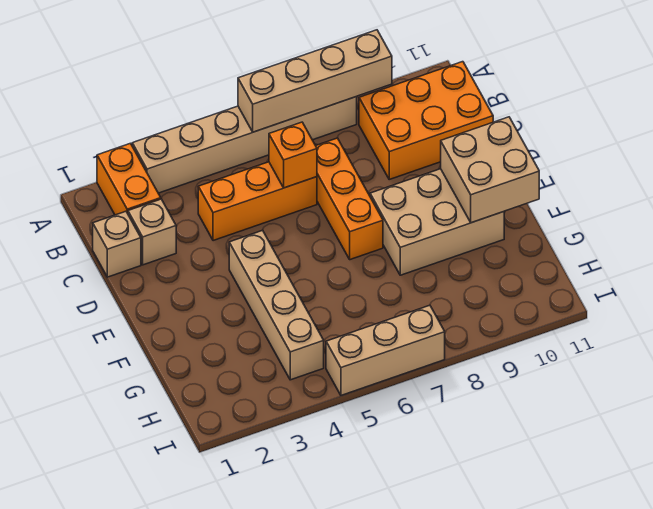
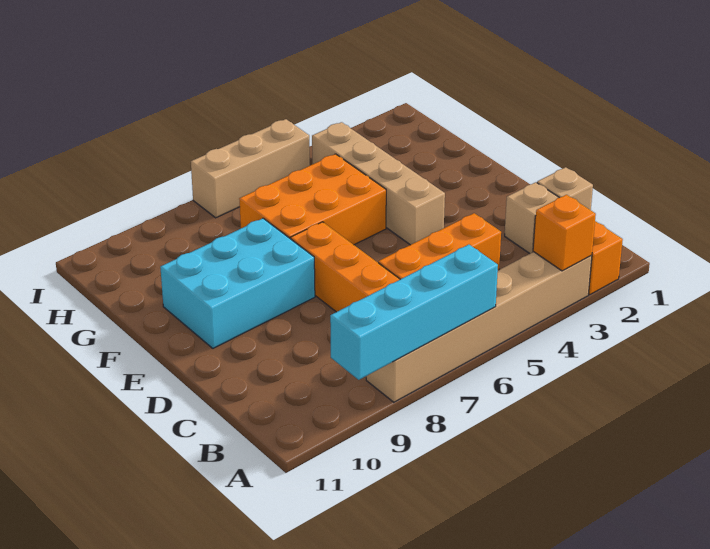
tan 1x4 brick [238,30,392,132] -> cyan 1x4 brick [330,245,498,380]
orange 2x3 brick [359,62,493,179] -> orange 2x3 brick moved to [239,154,386,245]
orange 1x1 brick [269,122,317,188] -> orange 1x1 brick moved to [533,195,596,271]
tan 2x3 brick [370,169,504,275] -> cyan 2x3 brick [160,218,315,348]
tan 2x2 brick [441,117,539,223] -> none

